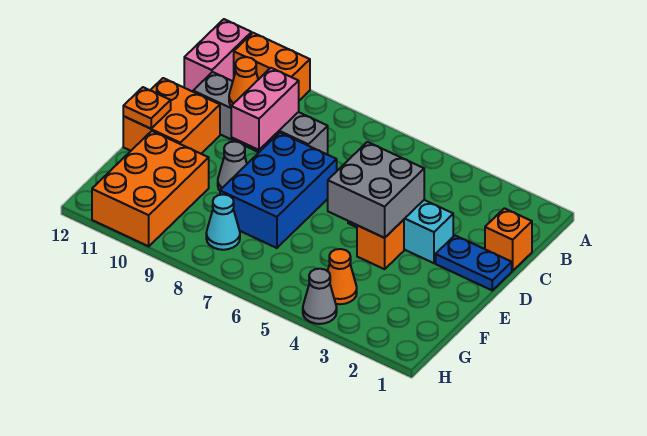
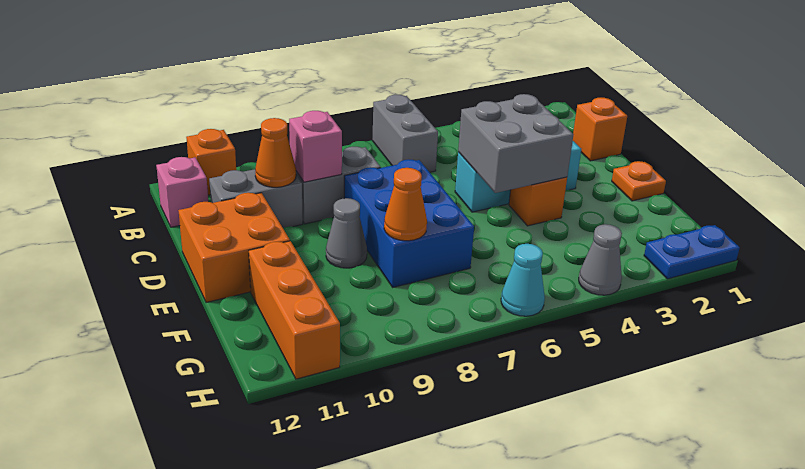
none -> grey 1x2 brick [372,95,438,172]
orange 1x2 brick [234,33,310,100] -> orange 1x1 brick [186,129,236,195]
pink 1x2 brick [184,19,252,92] -> pink 1x1 brick [156,157,208,227]
pink 1x2 brick [231,68,299,150] -> pink 1x1 brick [289,111,342,182]
blue 1x2 plate [436,236,512,290] -> blue 1x2 plate moved to [644,225,740,279]
orange 1x1 plate [123,87,171,129] -> orange 1x1 plate moved to [612,161,666,201]
orange 2x3 brick [92,131,209,246] -> orange 1x3 brick [249,241,340,379]
orange 1x1 cone [328,249,357,304] -> orange 1x1 cone moved to [384,168,427,241]
cyan 1x1 cone [206,195,240,250] -> cyan 1x1 cone moved to [501,244,545,316]

